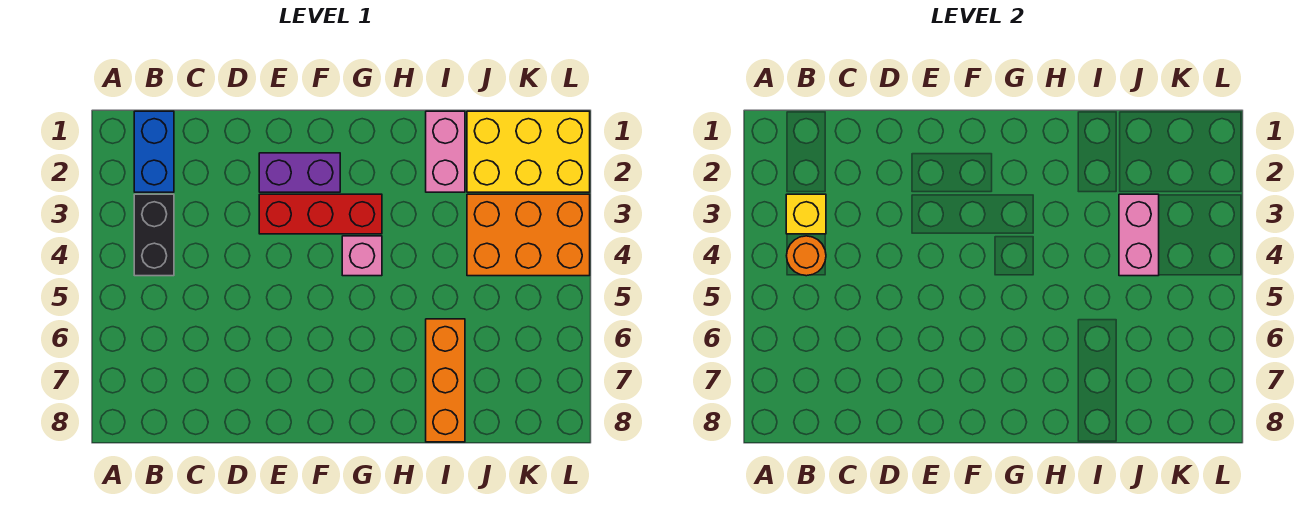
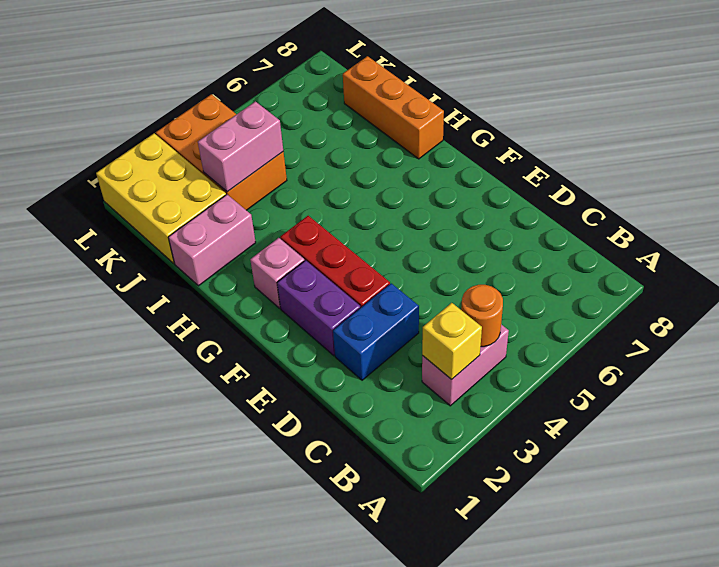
blue 1x2 brick [134,111,174,192] -> blue 1x2 brick moved to [333,283,419,380]
black 1x2 brick [134,194,174,276] -> pink 1x2 brick [422,324,509,406]
pink 1x1 brick [342,236,382,276] -> pink 1x1 brick moved to [250,238,305,308]
orange 1x3 brick [426,319,465,442] -> orange 1x3 brick turned to [343,56,444,159]

